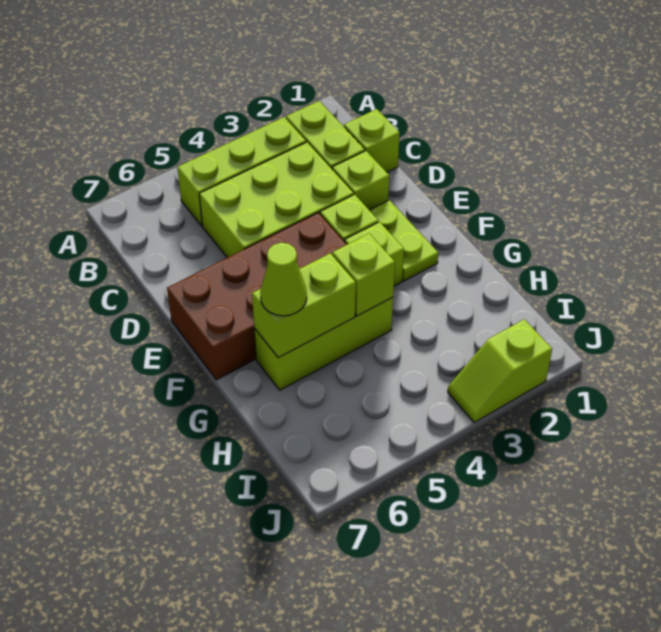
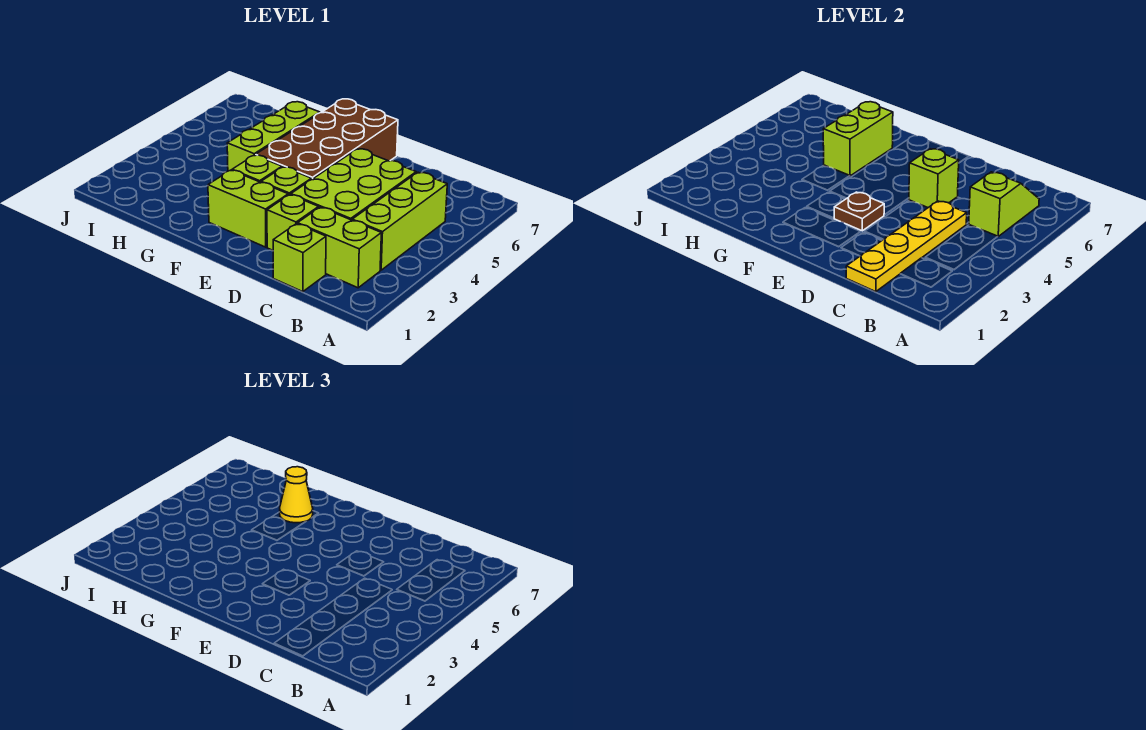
none -> yellow 1x4 plate [846,201,967,292]
lime 1x2 plate [369,200,438,281] -> lime 1x2 brick [208,170,288,247]
none -> brown 1x1 plate [834,192,884,231]
lime 1x1 brick [332,234,395,316] -> lime 1x1 brick moved to [909,149,959,207]
lime 1x1 cone [260,243,307,316] -> yellow 1x1 cone [280,467,313,523]
lime 1x2 slope [448,319,552,423] -> lime 1x2 slope moved to [969,172,1039,237]

